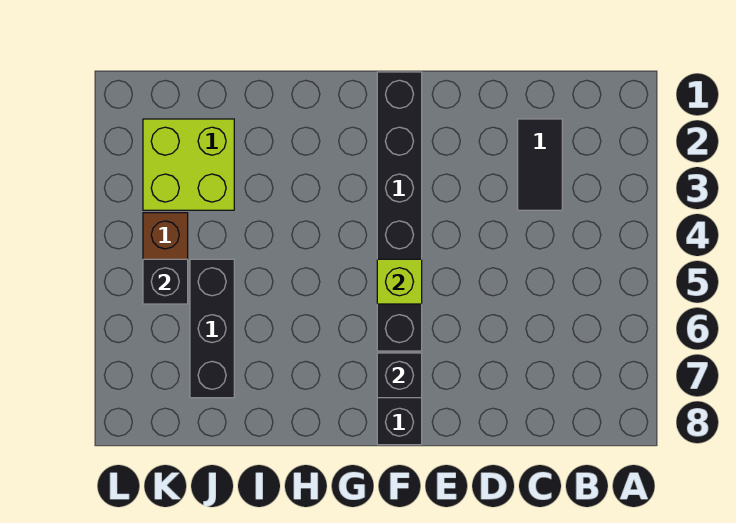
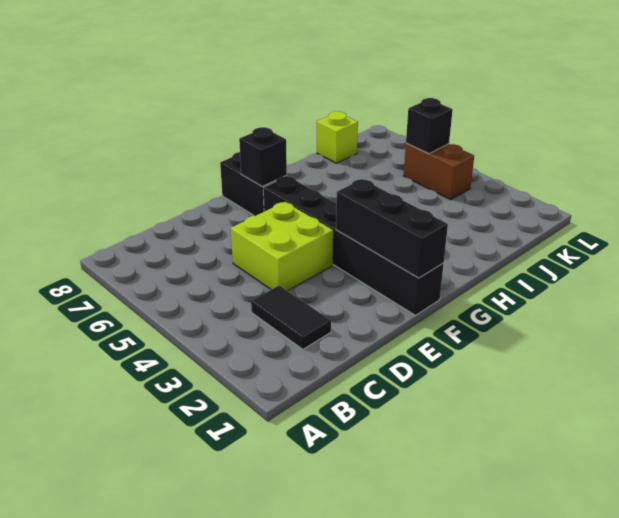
lime 1x1 brick [377,259,422,304] -> lime 1x1 brick moved to [317,111,358,163]
lime 2x2 brick [143,119,234,210] -> lime 2x2 brick moved to [231,202,333,291]
black 1x3 brick [190,259,234,398] -> black 1x3 brick moved to [336,179,448,278]

